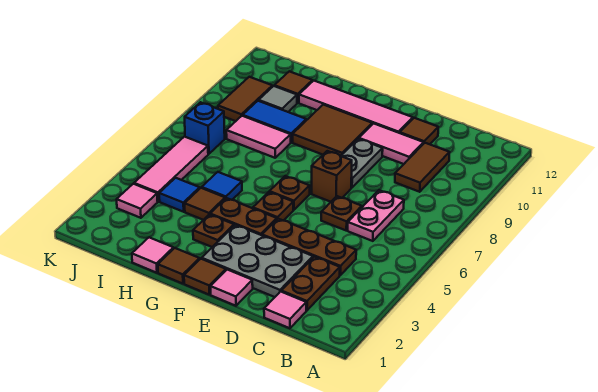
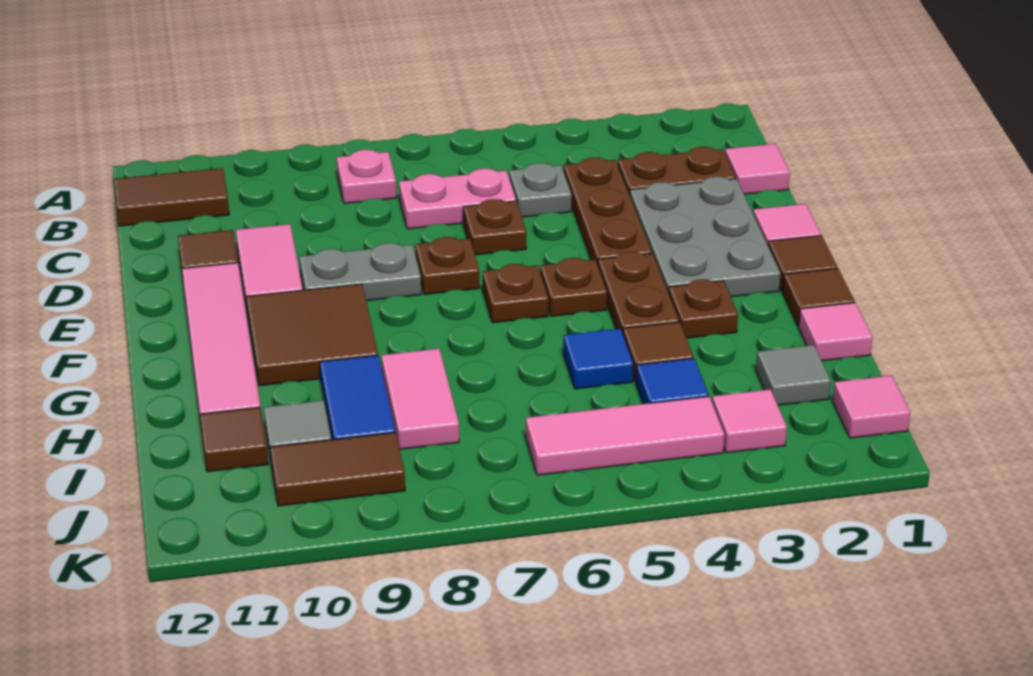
none -> pink 1x1 plate [336,150,397,204]
none -> grey 1x1 plate [509,163,572,217]
brown 1x2 tile [395,143,450,192] -> brown 1x2 tile moved to [114,168,229,226]
brown 1x1 brick [312,151,352,202] -> brown 1x1 plate [415,237,479,294]
none -> grey 1x1 tile [756,345,831,405]
none -> pink 1x1 tile [833,375,910,438]
blue 1x1 brick [185,102,225,154] -> none

